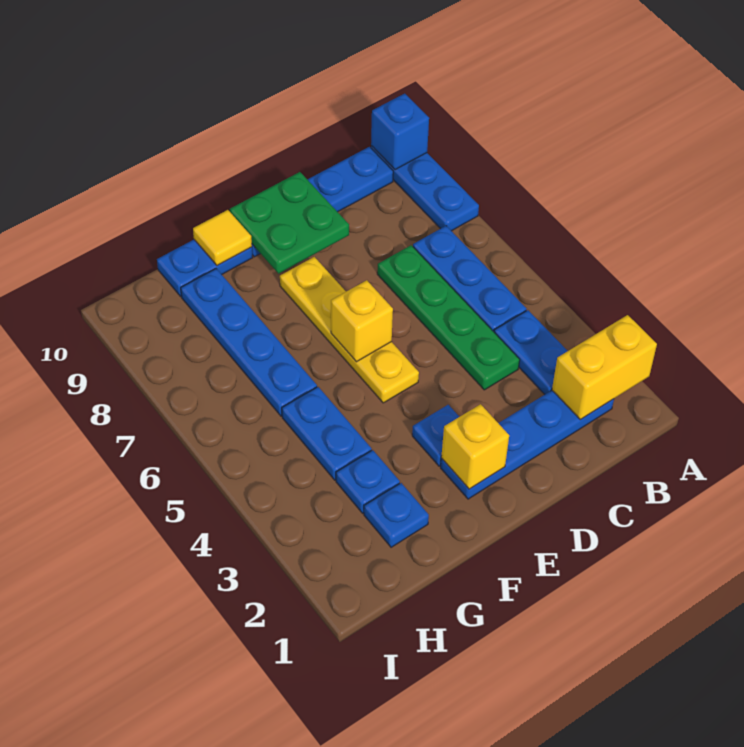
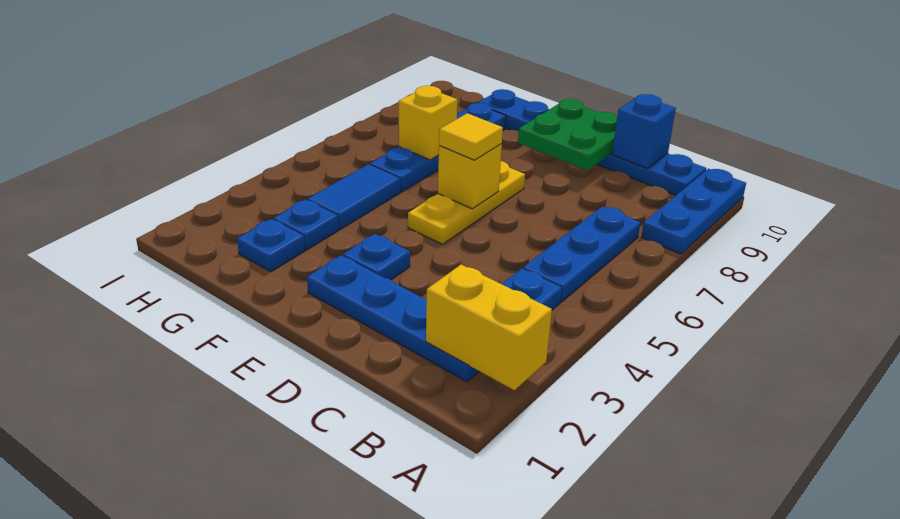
blue 1x1 brick [371,94,429,170] -> blue 1x1 brick moved to [612,94,676,168]
green 1x4 plate [377,245,520,390] -> none
yellow 1x1 brick [441,404,509,489] -> yellow 1x1 brick moved to [399,86,457,160]
yellow 1x4 plate [280,257,419,403] -> yellow 1x3 plate [408,161,525,244]
yellow 1x1 tile [193,210,252,266] -> yellow 1x1 tile moved to [439,113,503,160]
blue 1x2 plate [282,387,372,480] -> blue 1x2 tile [308,164,400,229]

